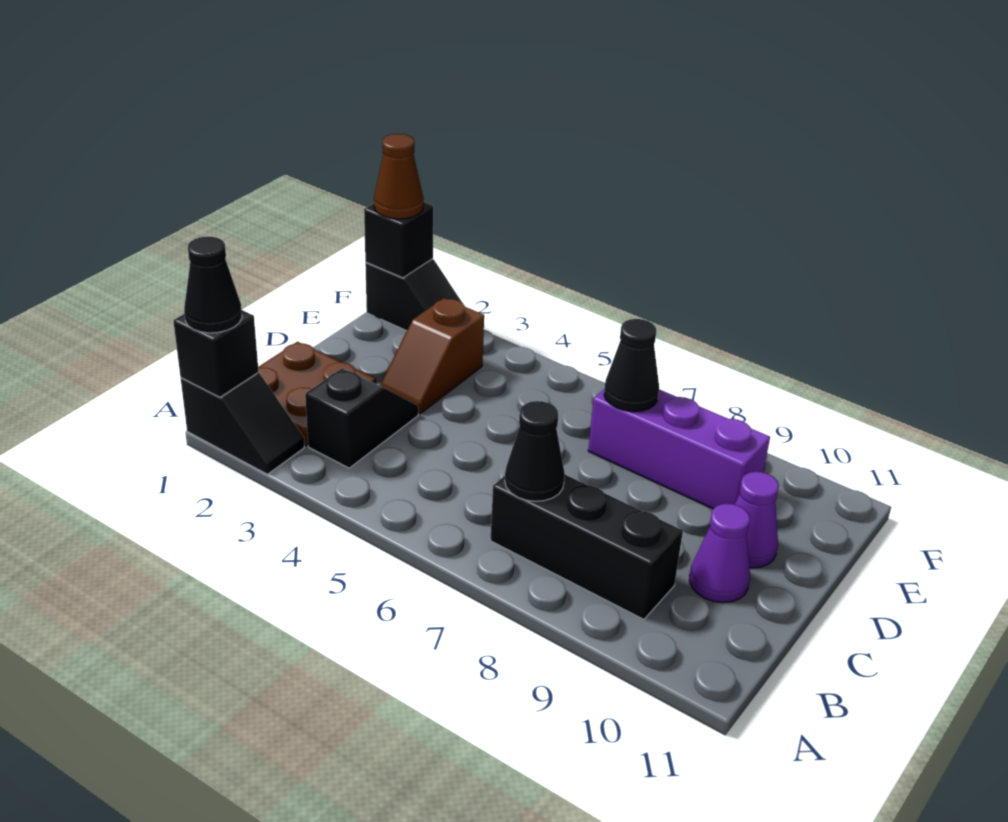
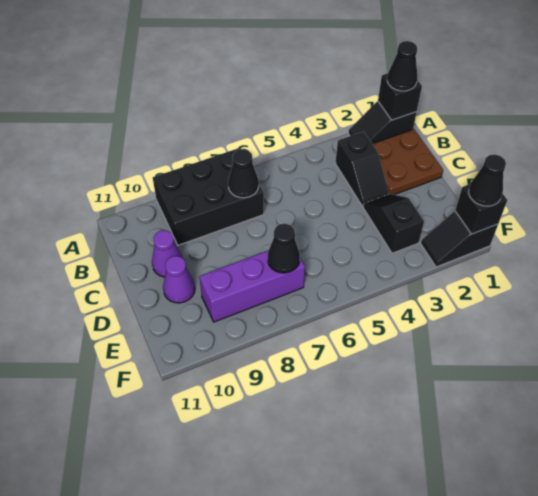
black 1x3 brick [490,475,683,619] -> black 2x3 brick [153,148,264,245]
brown 1x2 slope [380,298,484,414] -> black 1x2 slope [363,194,424,253]
brown 1x1 cone [374,134,424,219] -> black 1x1 cone [469,154,506,206]

